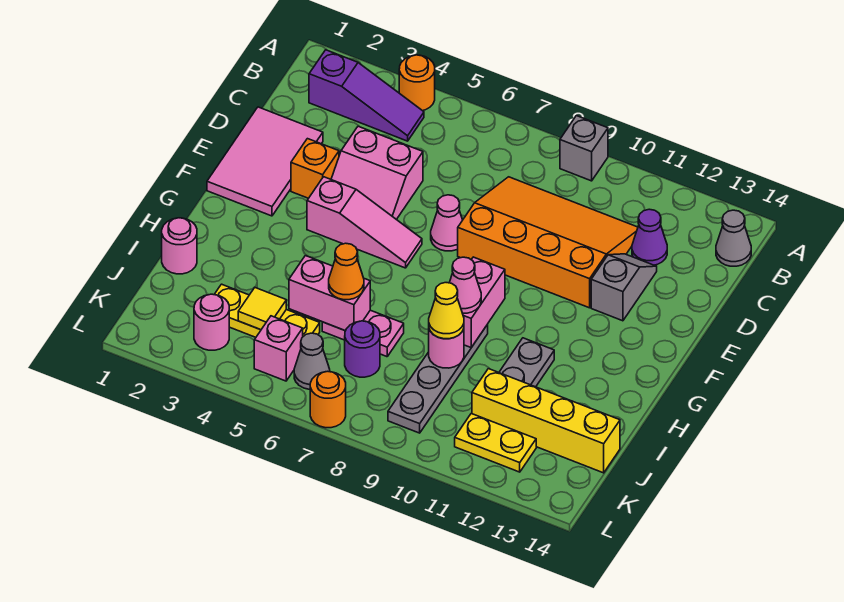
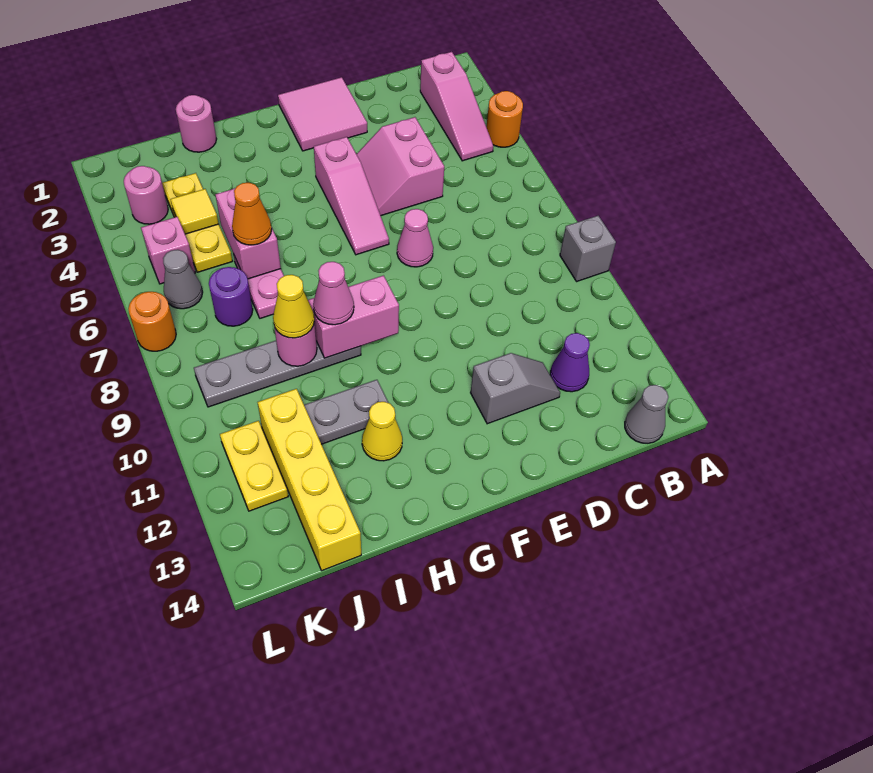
purple 1x3 slope [309,50,424,141] -> pink 1x3 slope [420,52,493,161]
orange 3x4 slope [458,177,638,308] -> none
pink 2x3 tile [207,107,323,216] -> pink 2x2 tile [278,77,367,151]
orange 1x1 brick [291,139,339,198] -> none
none -> yellow 1x1 cone [362,402,402,461]

